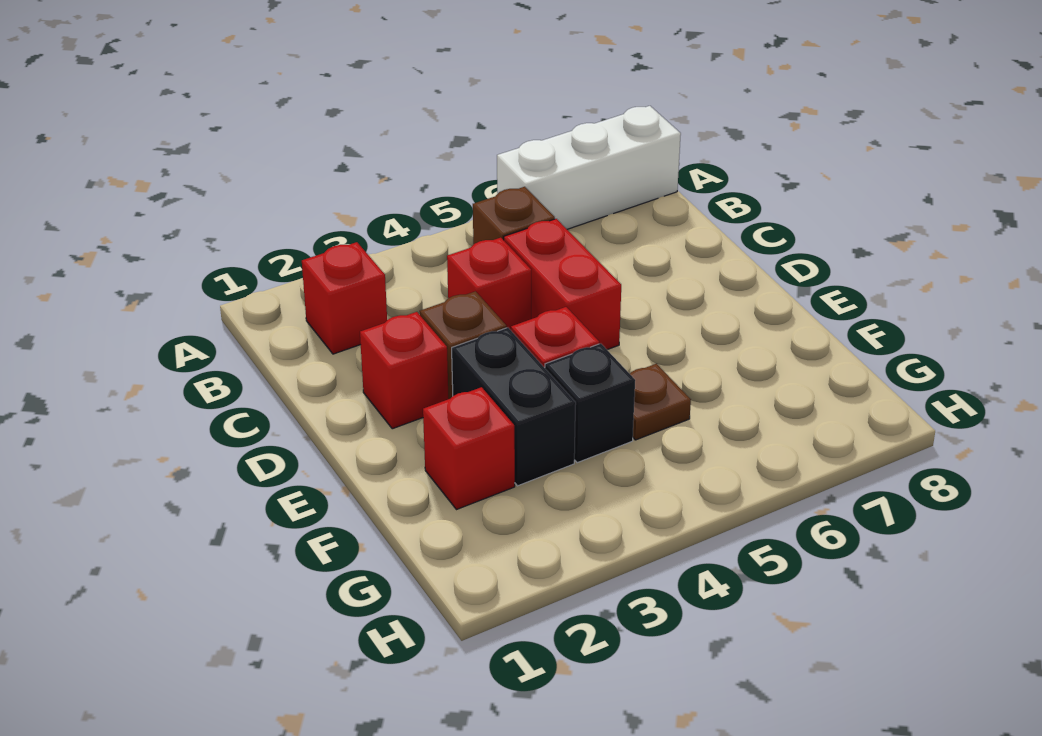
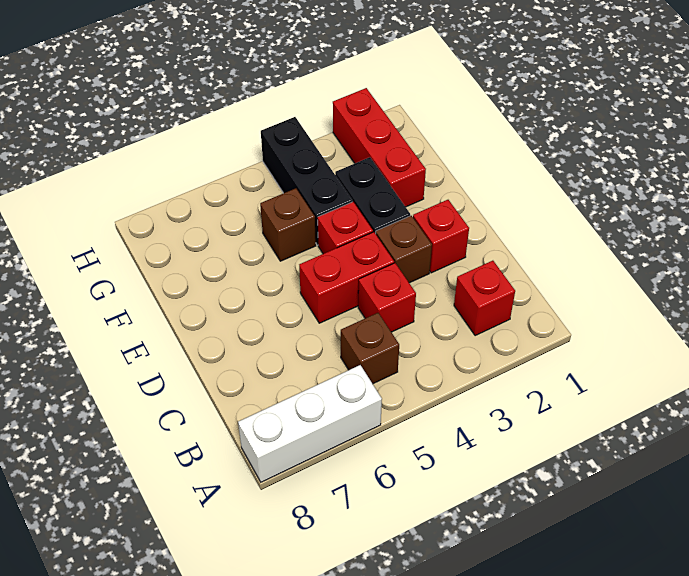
red 1x2 brick [504,219,621,350] -> red 1x2 brick turned to [299,232,394,323]
red 1x1 brick [423,387,515,510] -> red 1x3 brick [333,88,426,207]
black 1x1 brick [545,344,635,463] -> black 1x3 brick [261,117,352,245]
brown 1x1 plate [630,364,691,440] -> brown 1x1 brick [260,188,316,261]

